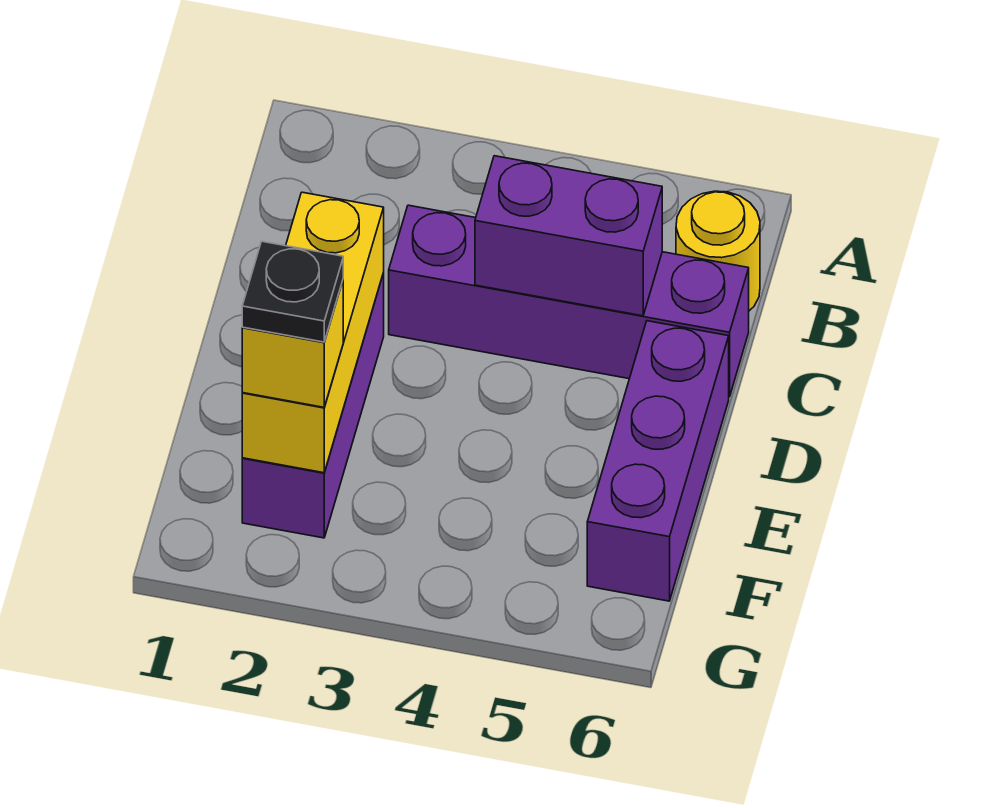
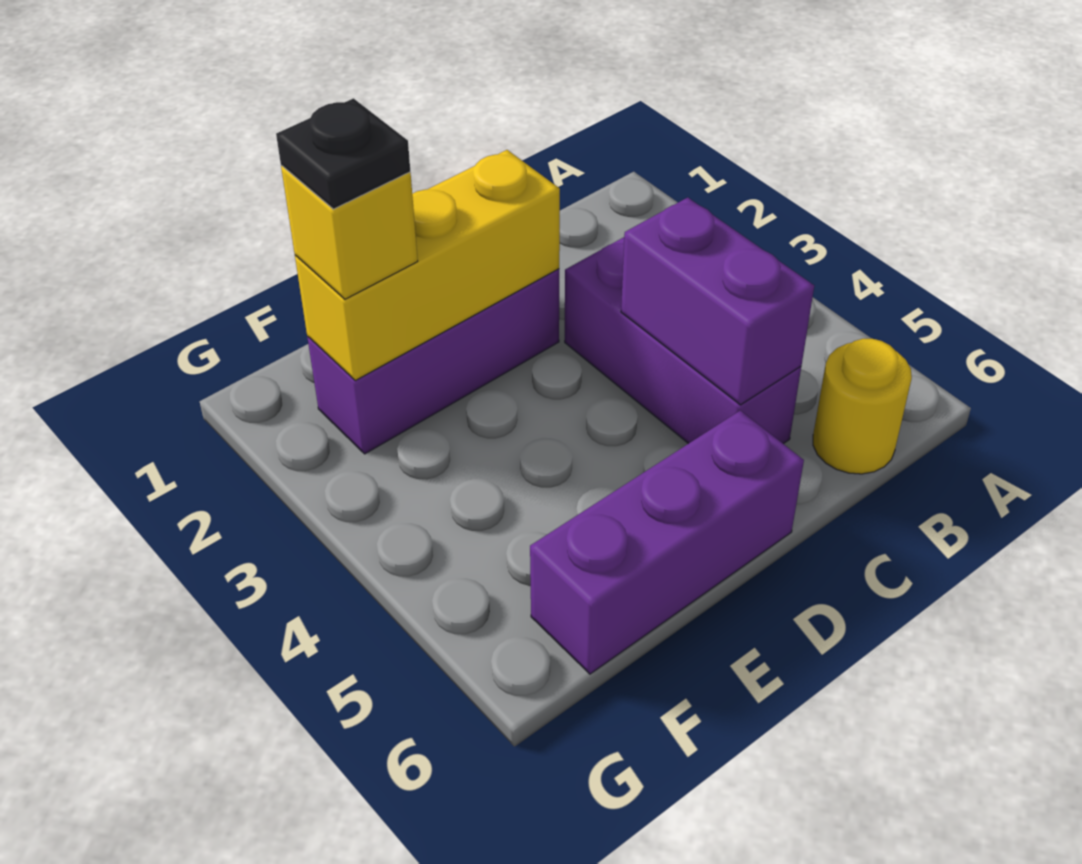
purple 1x4 brick [389,205,749,397] -> purple 1x3 brick [565,237,801,444]

